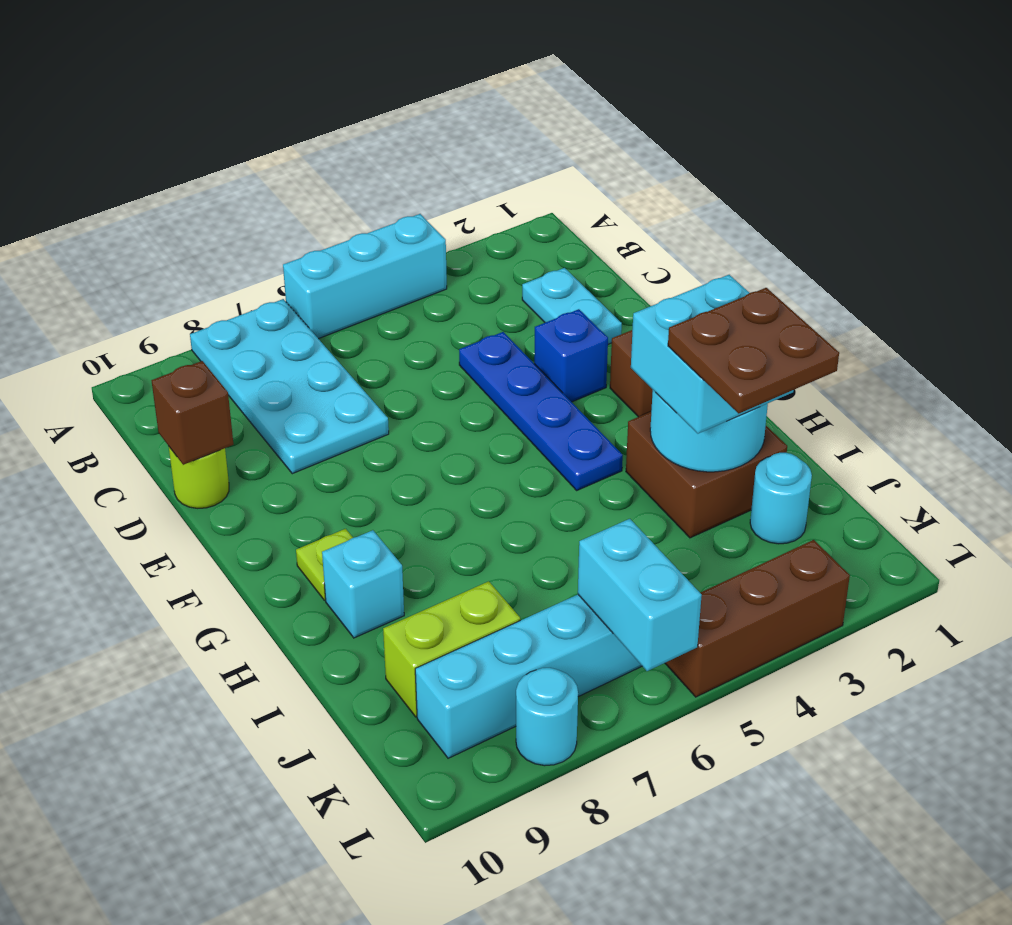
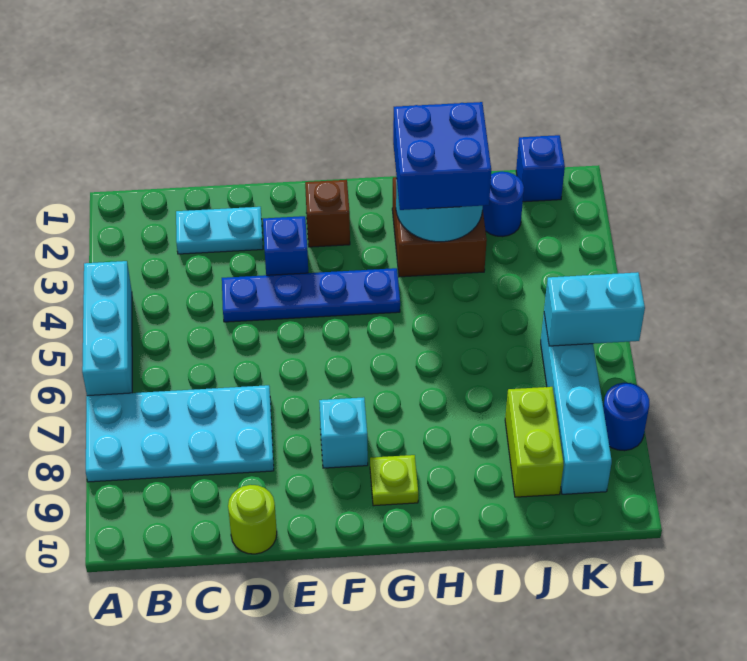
brown 1x1 brick [152,361,233,465] -> none
cyan 2x2 brick [631,275,794,434] -> blue 2x2 brick [393,102,491,210]
cyan 1x1 brick [322,530,404,638] -> cyan 1x1 brick moved to [319,397,368,468]
brown 2x2 plate [668,288,839,413] -> none
cyan 1x1 round brick [750,453,812,544] -> blue 1x1 round brick [483,172,524,237]
none -> blue 1x1 brick [516,135,565,202]
brown 1x3 brick [665,540,850,697] -> none
cyan 1x1 round brick [516,668,578,766] -> blue 1x1 round brick [603,383,649,451]

